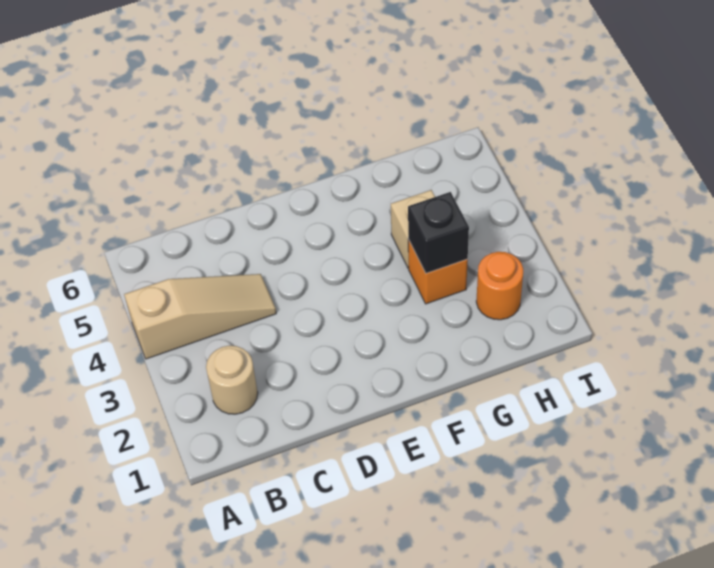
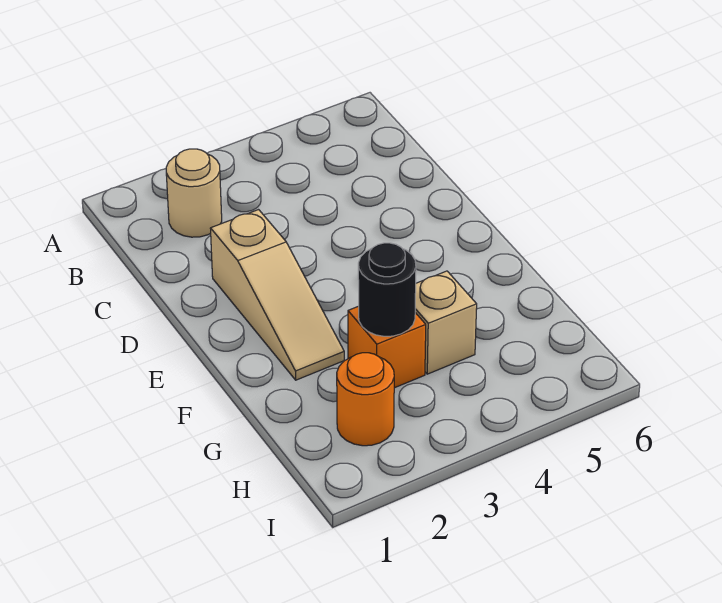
tan 1x3 slope [124,274,276,359] -> tan 1x3 slope moved to [210,210,344,380]
black 1x1 brick [408,192,469,273] -> black 1x1 round brick [358,243,416,336]

